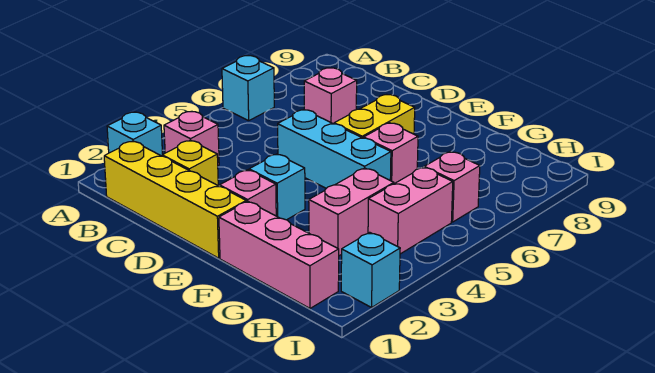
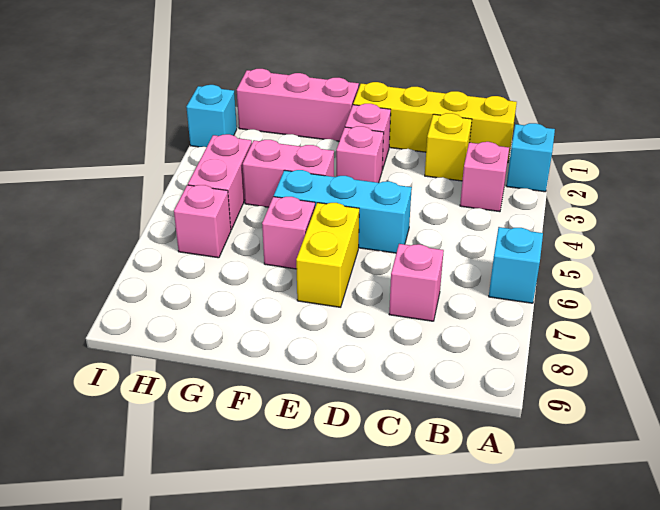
cyan 1x1 brick [249,154,305,220] -> pink 1x1 brick [336,126,384,183]
pink 1x2 brick [309,168,394,256] -> pink 1x2 brick turned to [243,140,334,207]

